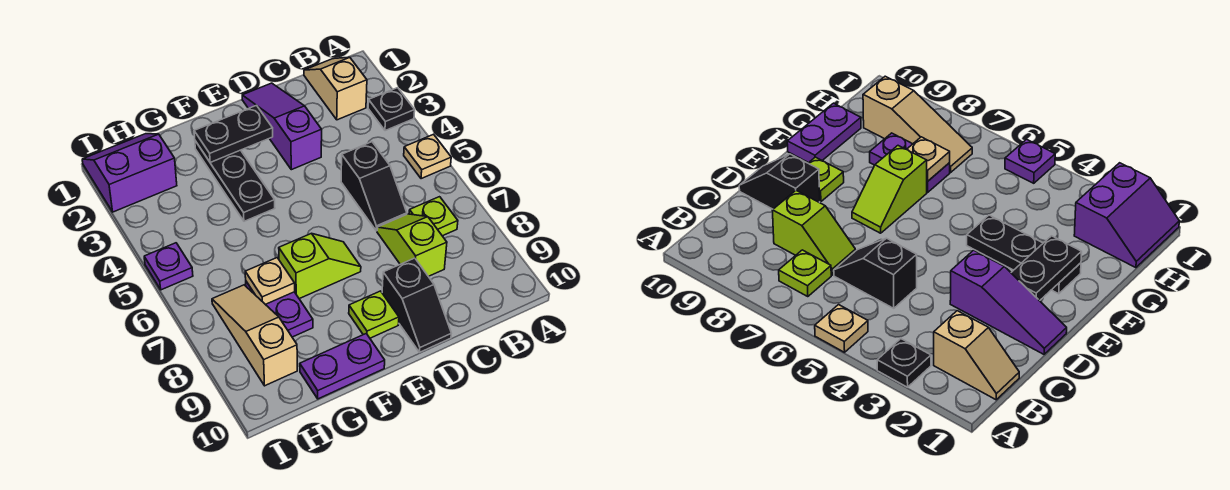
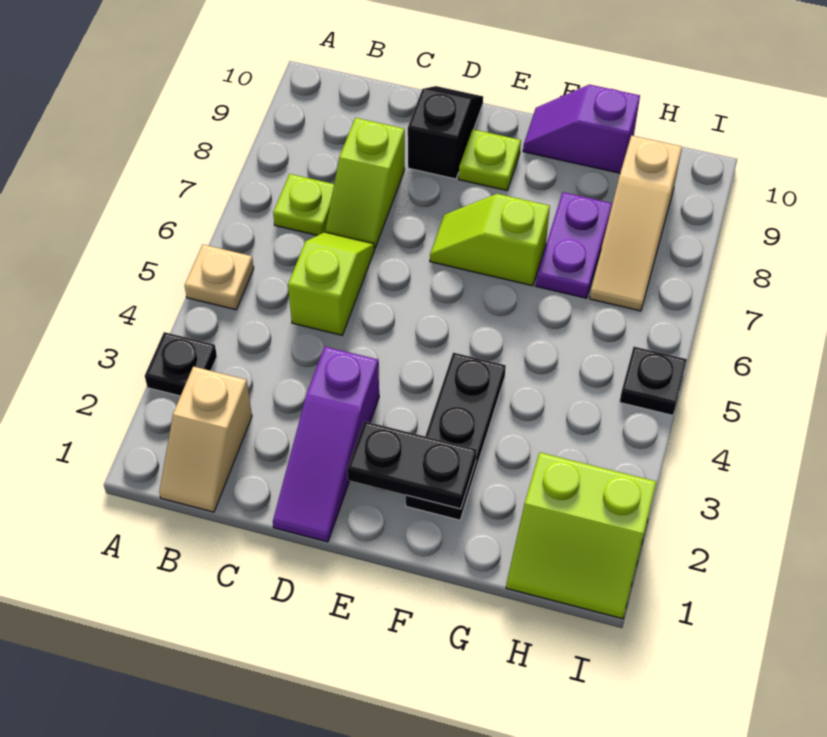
black 1x2 slope [341,142,407,231] -> lime 1x2 slope [288,232,374,335]
purple 1x2 plate [300,334,385,399] -> purple 1x2 slope [523,84,640,173]
tan 1x1 plate [245,258,295,304] -> none
purple 2x2 slope [82,134,177,212] -> lime 2x2 slope [506,453,656,619]
purple 1x1 plate [144,243,193,290] -> black 1x1 plate [620,347,687,415]

